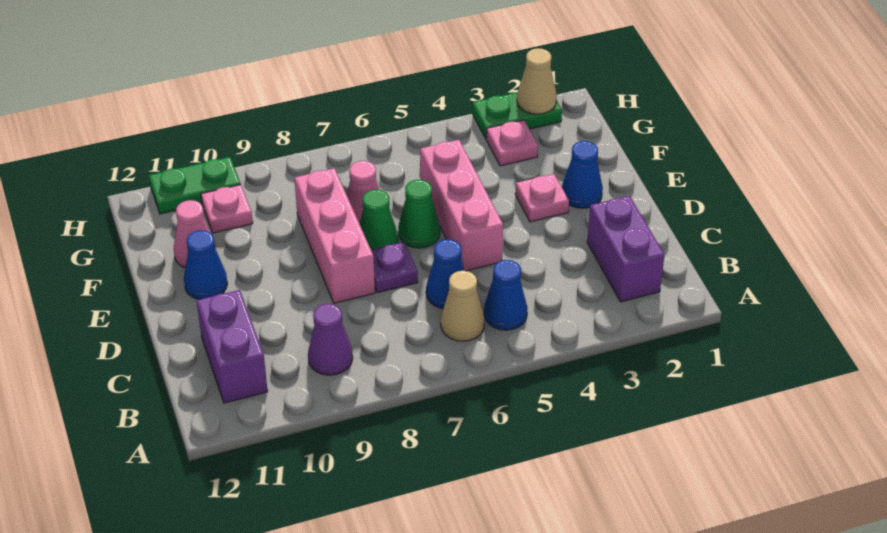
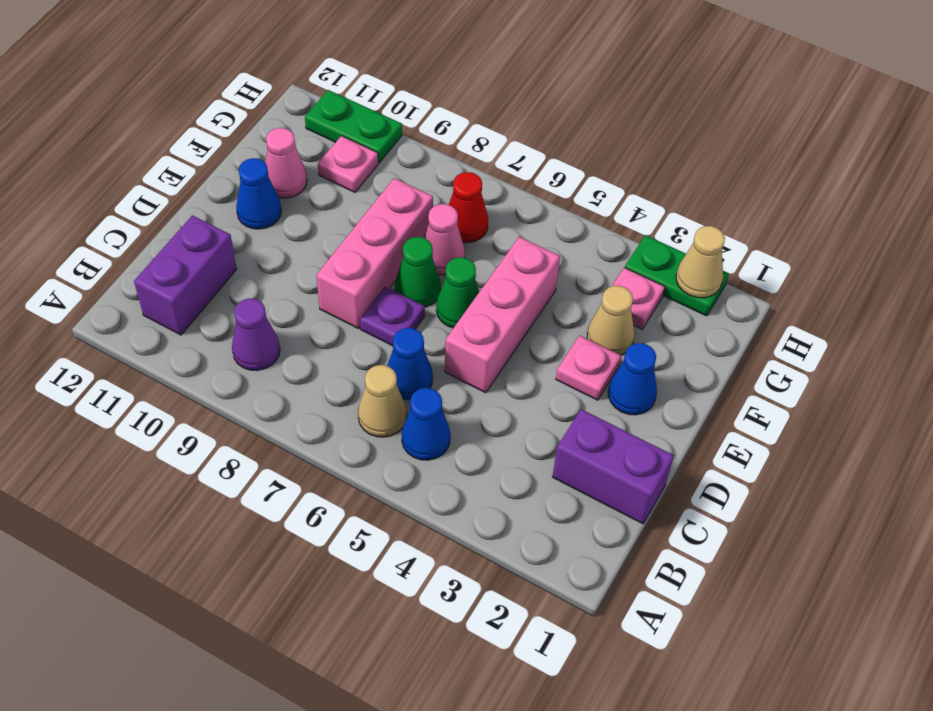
purple 1x2 brick [587,196,664,302] -> purple 1x2 brick turned to [553,409,674,524]
none -> tan 1x1 cone [587,286,634,355]
none -> red 1x1 cone [449,172,488,243]

